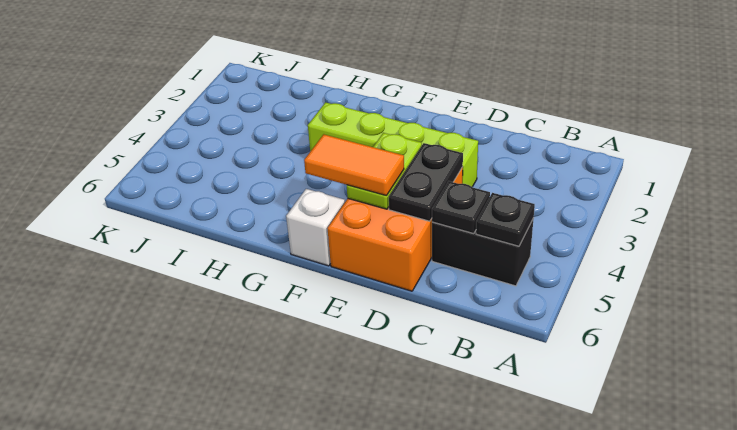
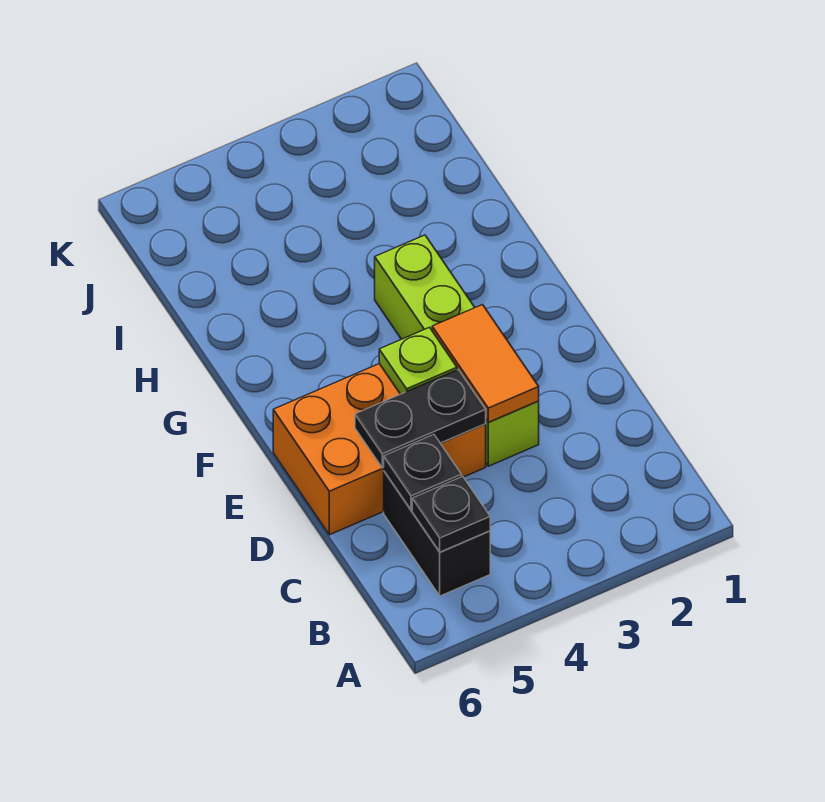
lime 1x2 plate [347,133,422,209] -> lime 1x1 plate [379,327,457,394]
orange 1x2 tile [304,134,404,196] -> orange 1x2 tile moved to [432,305,539,422]
white 1x1 brick [286,189,345,266] -> none

